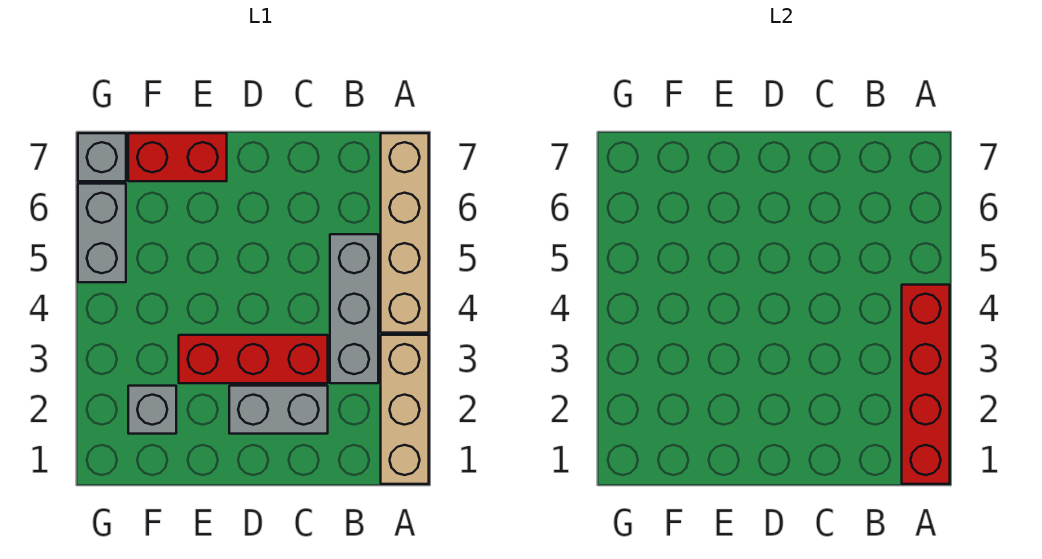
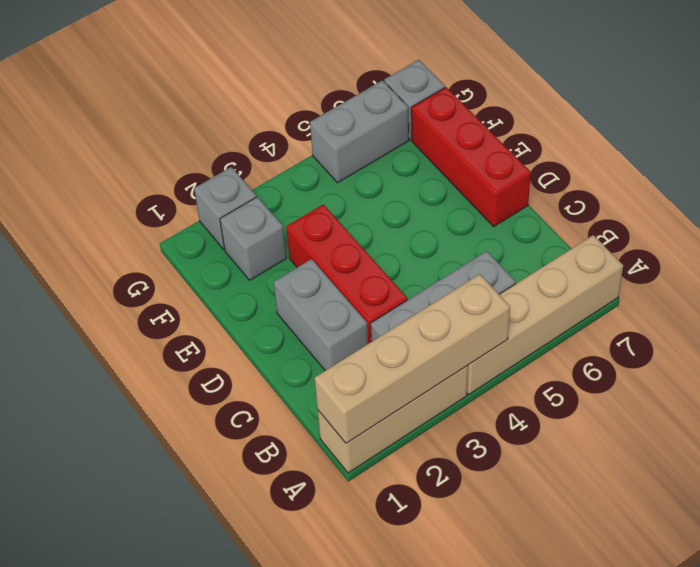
red 1x4 brick [902,285,950,484] -> tan 1x4 brick [315,274,510,443]
red 1x2 brick [128,133,227,181] -> red 1x3 brick [411,87,531,227]
none -> grey 1x1 brick [194,167,256,249]

